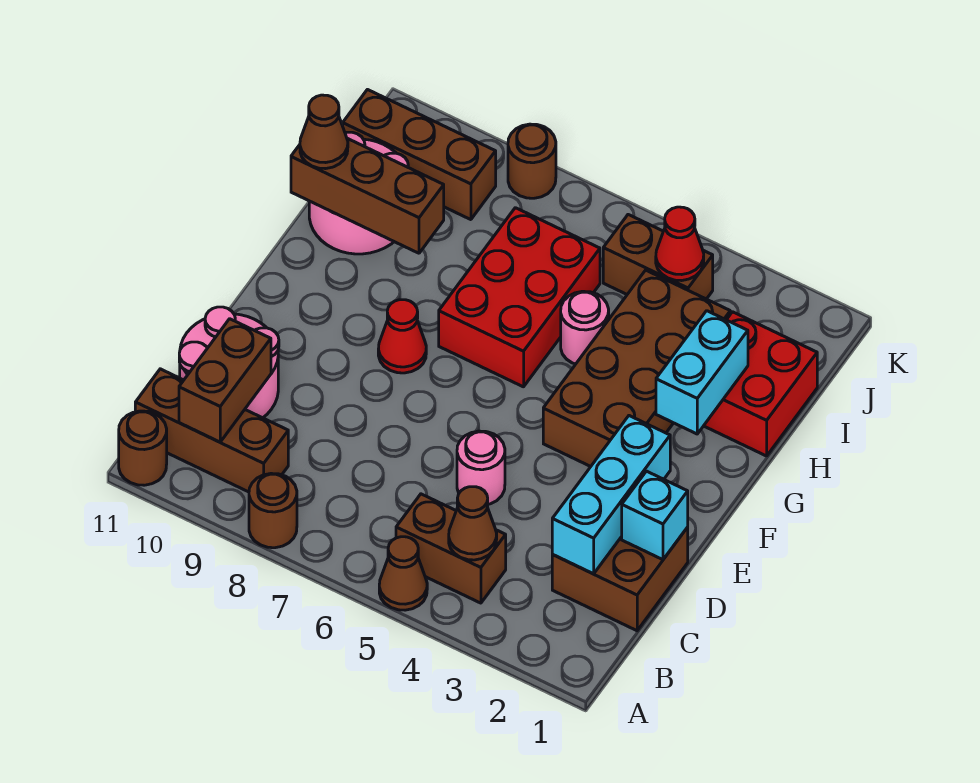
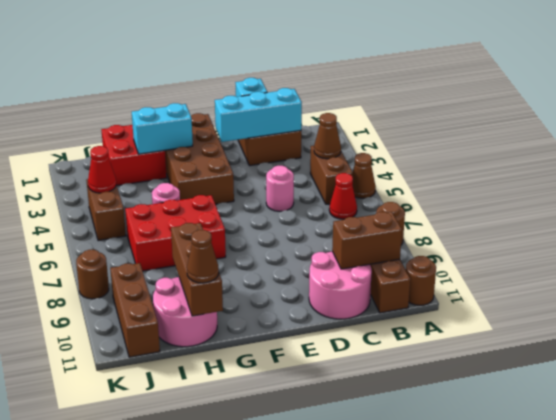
brown 2x4 brick [543,270,730,466] -> brown 2x4 brick turned to [165,113,234,204]
red 1x1 cone [378,300,426,373] -> red 1x1 cone moved to [329,173,357,219]

